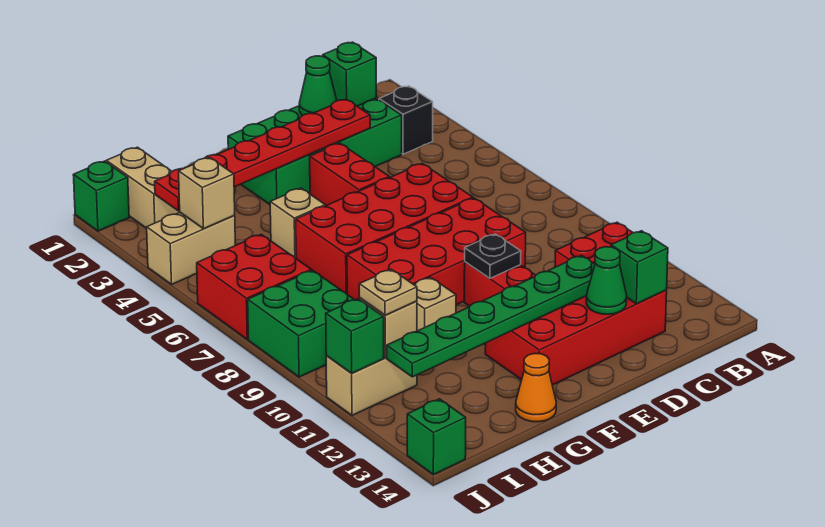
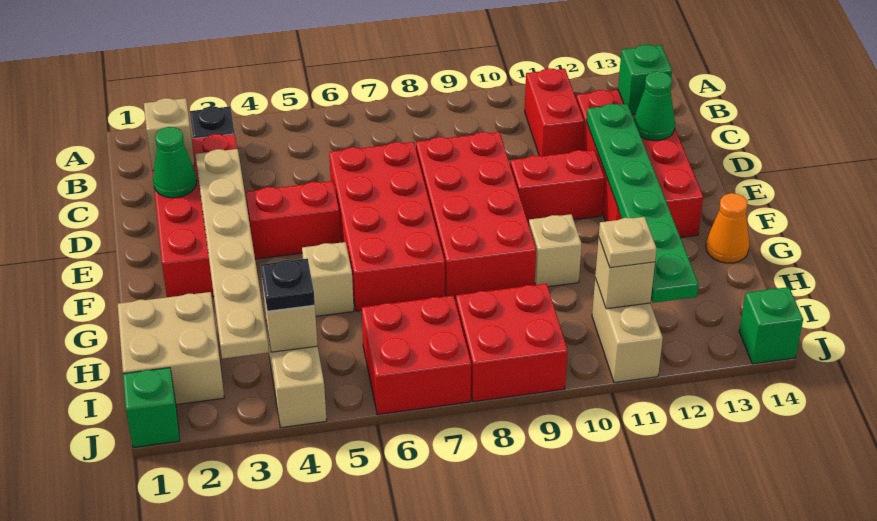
green 2x4 brick [228,98,402,204] -> red 2x4 brick [152,134,237,297]
green 1x1 brick [323,42,376,106] -> tan 1x1 brick [144,98,195,171]
red 1x6 plate [155,99,370,211] -> tan 1x6 plate [196,149,269,359]
black 1x1 plate [465,234,521,278] -> black 1x1 plate moved to [261,259,315,311]
tan 1x2 brick [106,147,180,228] -> tan 2x2 brick [118,292,224,405]
green 2x2 brick [248,270,354,377] -> red 2x2 brick [456,284,568,402]
green 1x1 brick [326,299,384,373] -> none

